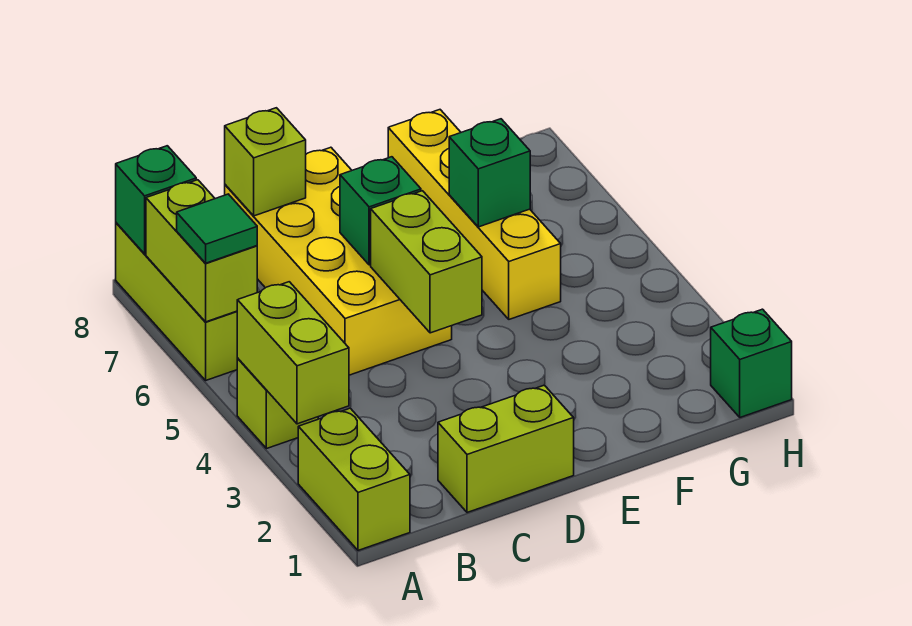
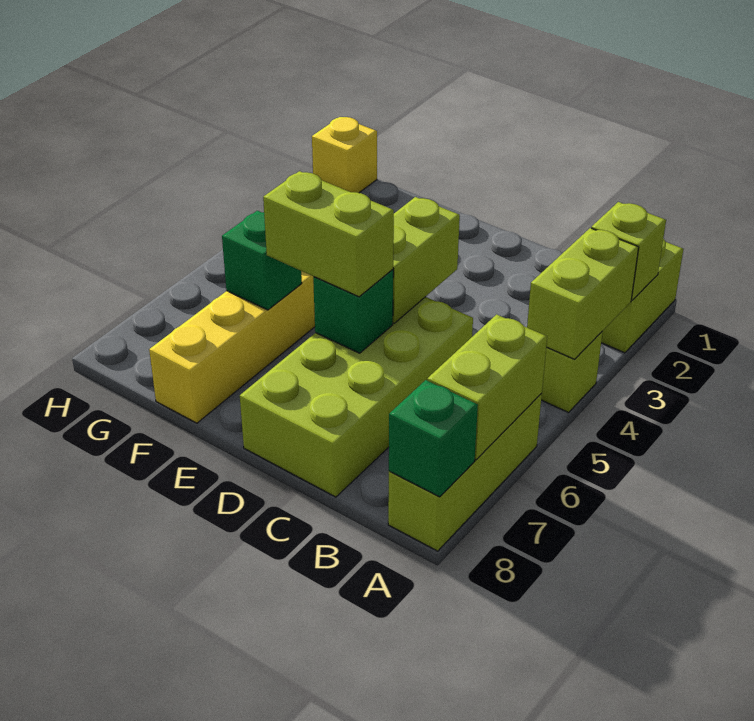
green 1x1 tile [177,194,257,263] -> none
lime 1x2 brick [438,385,574,513] -> lime 1x2 brick moved to [263,171,394,297]
yellow 2x4 brick [225,147,452,375] -> lime 2x4 brick [240,297,473,497]
lime 1x1 brick [225,108,306,216] -> lime 1x1 brick moved to [591,202,666,300]
green 1x1 brick [711,309,792,417] -> yellow 1x1 brick [312,117,377,193]

